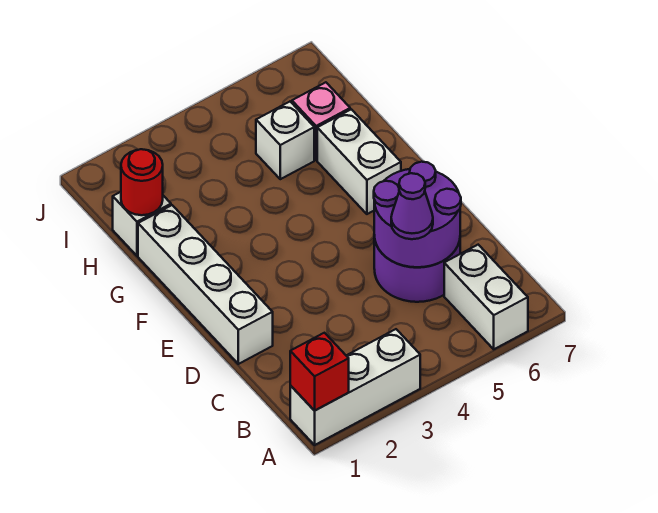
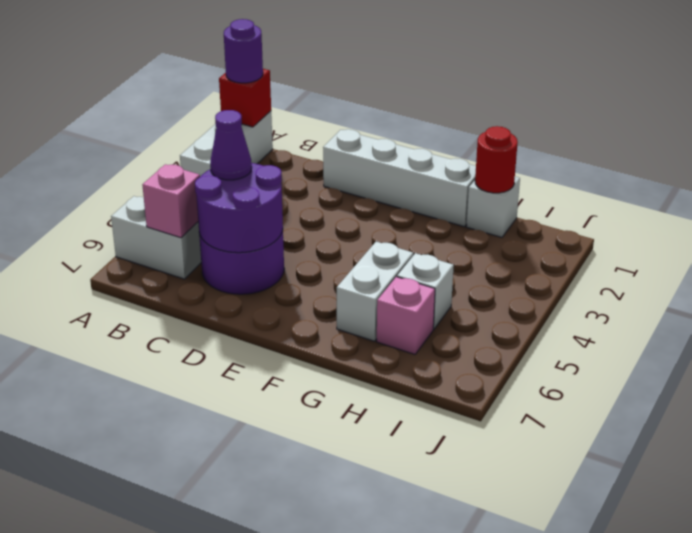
none -> purple 1x1 round brick [224,19,263,83]
none -> pink 1x1 brick [142,164,200,238]
white 1x2 brick [317,109,401,214] -> white 1x2 brick turned to [337,242,413,341]

